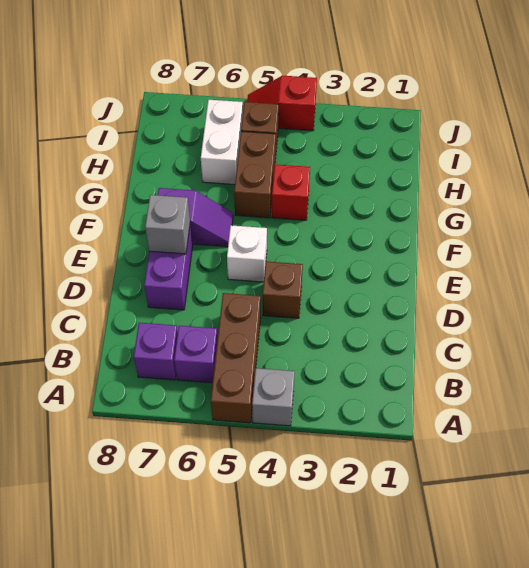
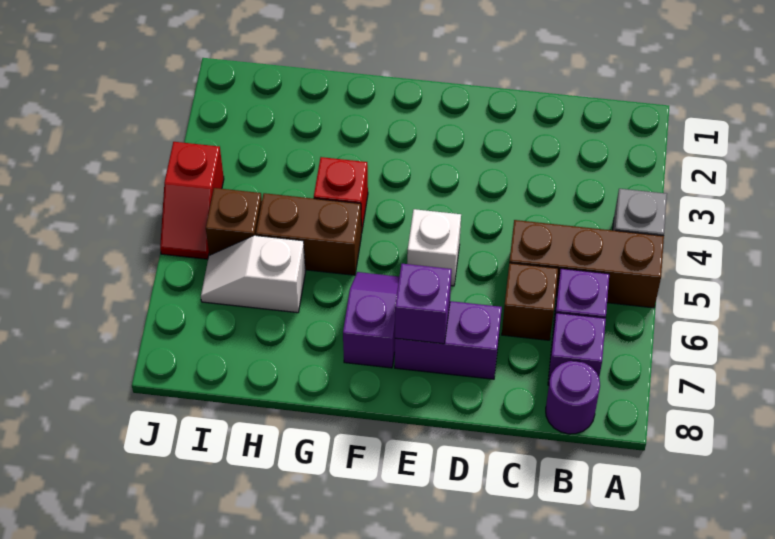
none -> purple 1x1 round brick [546,361,600,434]
brown 1x1 brick [263,262,303,318] -> brown 1x1 brick moved to [502,263,558,340]
grey 1x1 brick [145,195,190,254] -> purple 1x1 brick [395,264,452,344]
white 1x2 brick [201,100,243,185] -> white 1x2 slope [201,235,306,313]

